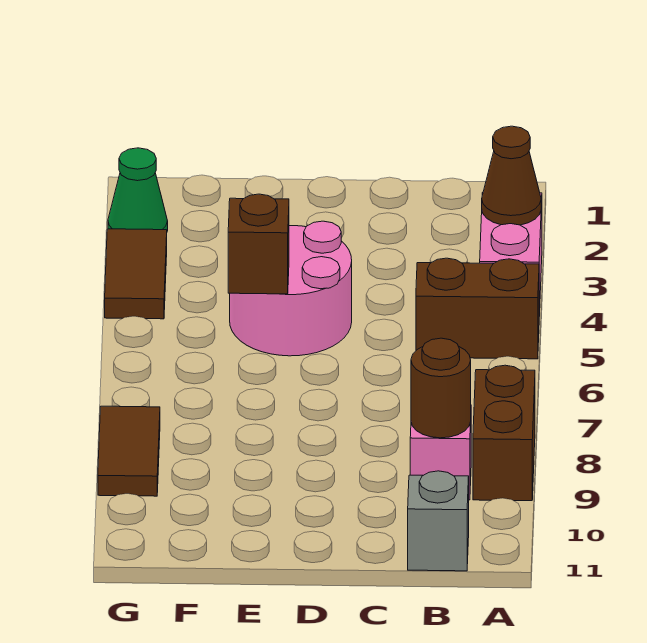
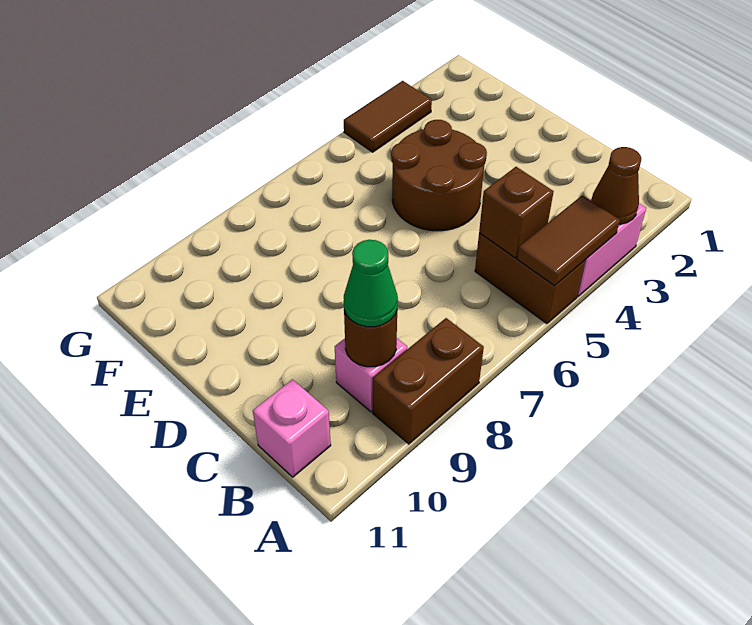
grey 1x1 brick [408,471,469,571] -> pink 1x1 brick [253,379,331,477]
pink 2x2 round brick [230,221,352,356] -> brown 2x2 round brick [391,120,487,231]
brown 1x1 brick [228,194,289,294] -> brown 1x1 brick moved to [479,167,554,258]
green 1x1 cone [108,148,168,231] -> green 1x1 cone moved to [344,240,398,327]
brown 1x2 tile [98,406,160,496] -> brown 1x2 tile moved to [517,195,620,286]

